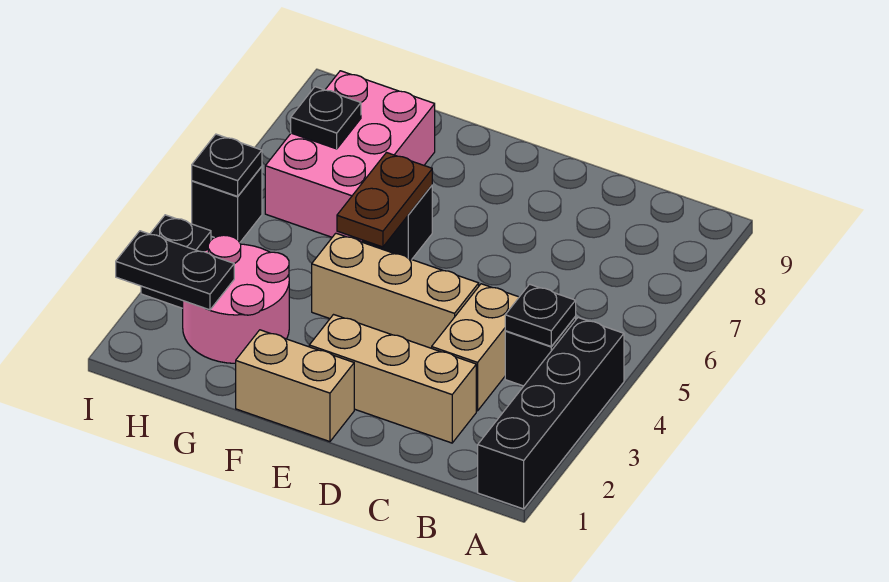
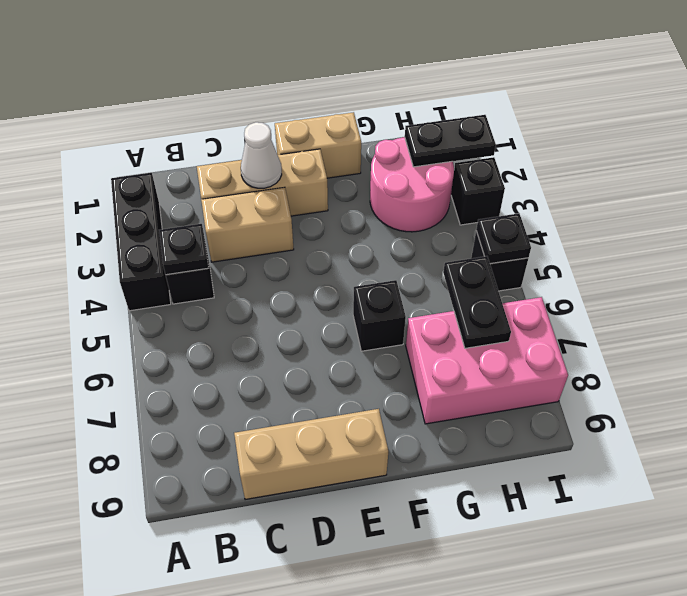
black 1x4 brick [478,318,624,509] -> black 1x3 brick [111,173,171,311]
tan 1x2 brick [432,284,519,411] -> tan 1x2 brick turned to [201,187,294,262]
none -> white 1x1 cone [241,122,282,188]
tan 1x3 brick [312,233,479,348] -> tan 1x3 brick moved to [234,409,388,500]
brown 1x2 plate [337,153,432,247] -> none
pink 2x3 brick [265,71,435,242] -> pink 2x3 brick turned to [406,297,568,424]
black 1x1 plate [291,87,361,149] -> black 1x2 plate [443,256,511,348]

